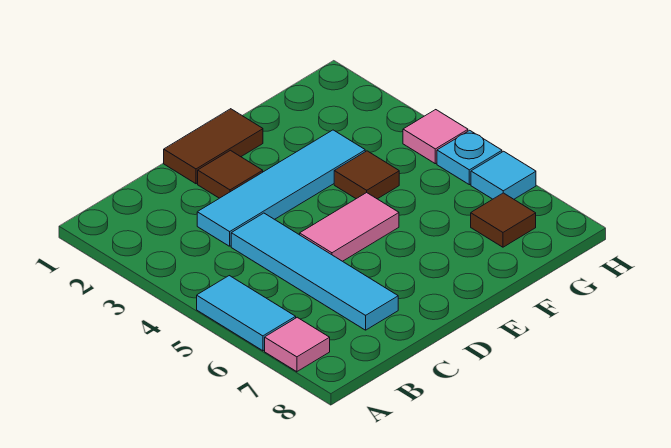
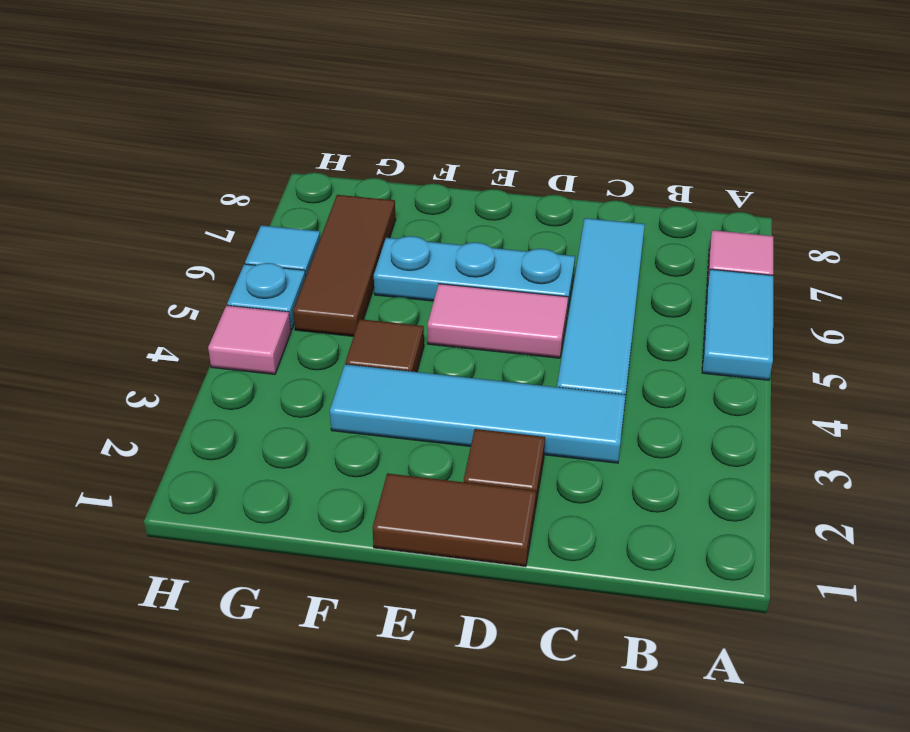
none -> cyan 1x3 plate [374,236,575,313]
brown 1x1 tile [471,193,536,247] -> brown 1x3 tile [293,195,396,336]

